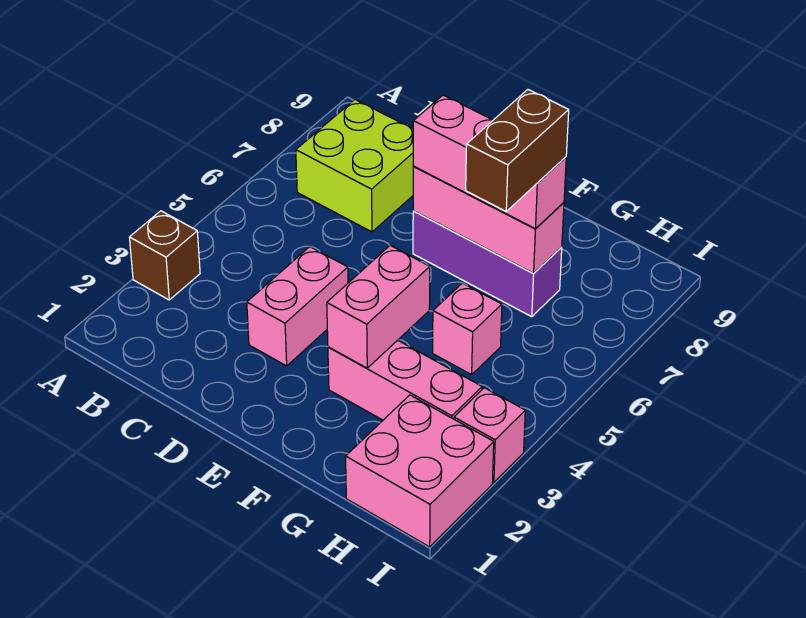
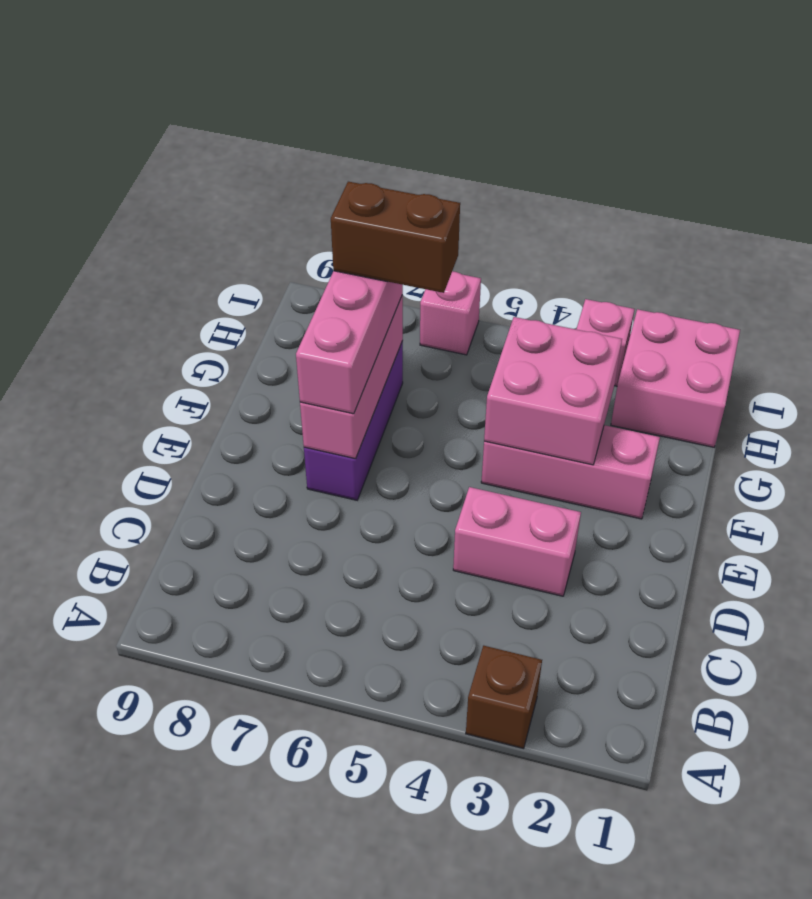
lime 2x2 brick [296,100,414,232] -> none
pink 1x3 brick [328,340,482,420] -> pink 1x3 brick turned to [481,425,660,519]
pink 1x2 brick [327,245,430,368] -> pink 2x2 brick [484,317,622,465]
pink 1x1 brick [433,283,502,375] -> pink 1x1 brick moved to [420,271,481,355]

